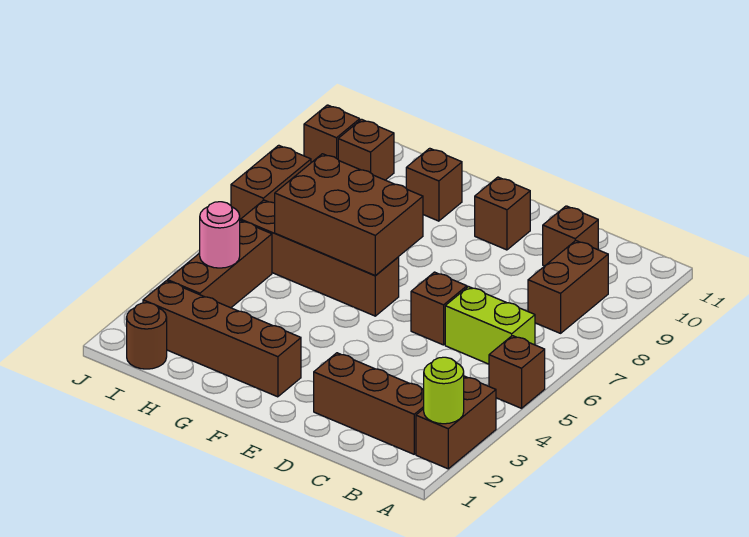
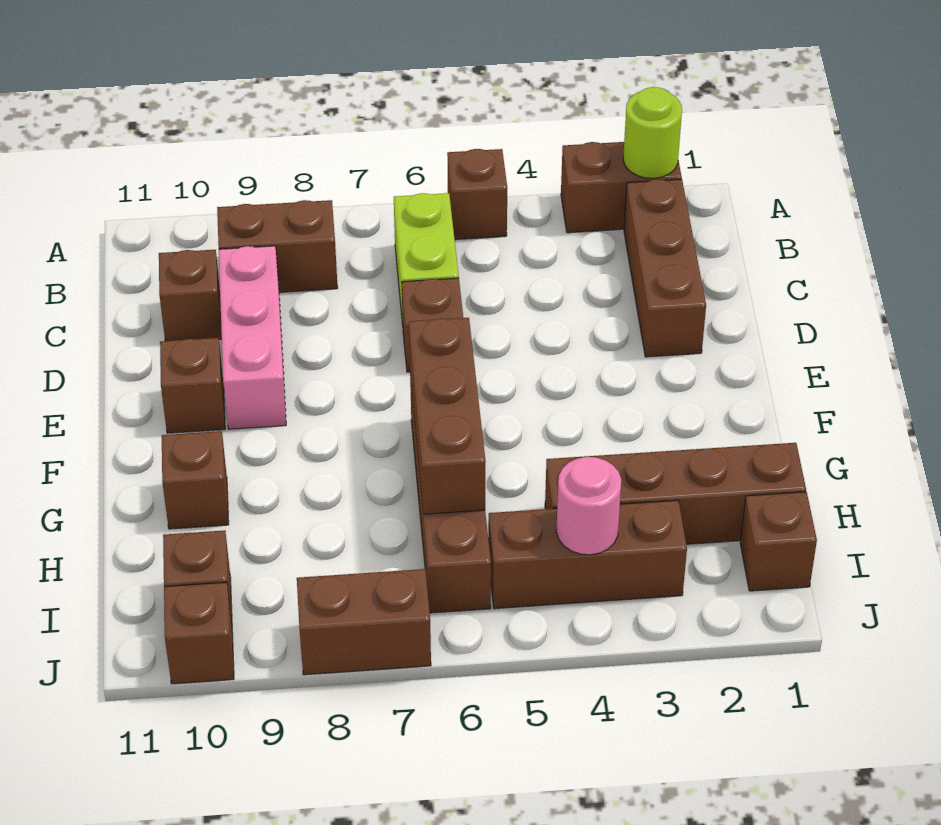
none -> pink 1x3 brick [219,246,286,429]
brown 1x4 brick [143,281,301,397] -> brown 1x4 brick turned to [545,443,806,544]
brown 2x3 brick [275,154,423,276] -> brown 1x3 brick [409,318,486,514]
brown 1x1 round brick [127,303,167,369] -> brown 1x1 brick [740,492,817,591]

